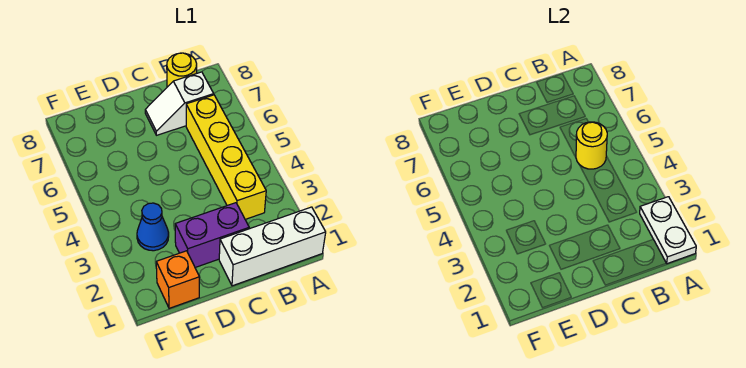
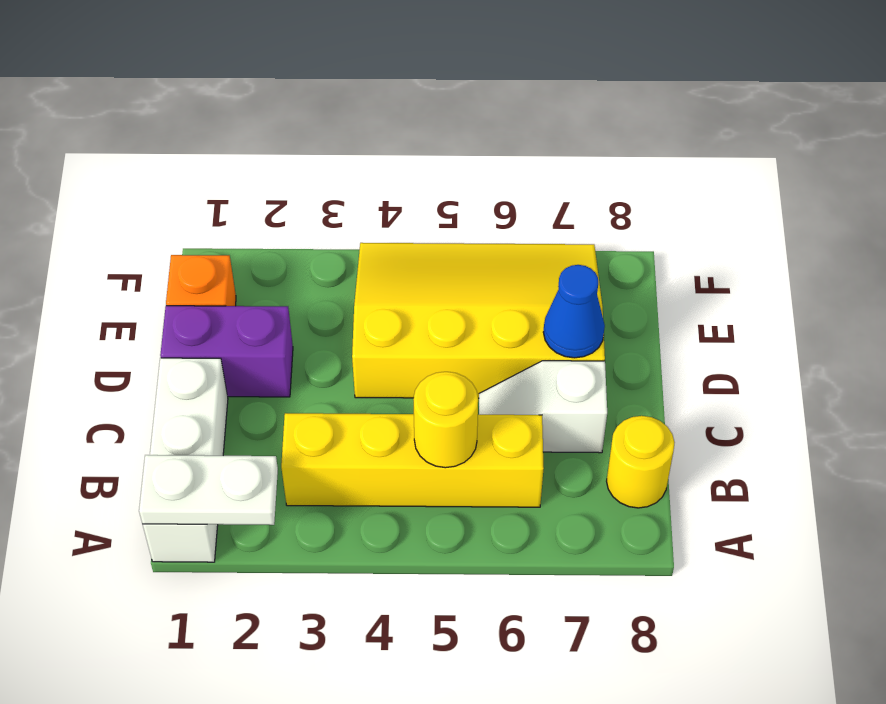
white 1x2 slope [145,72,214,135] -> white 1x2 slope turned to [479,361,607,453]
purple 1x2 brick [175,203,249,268] -> purple 1x2 brick turned to [160,306,293,397]
none -> yellow 3x4 slope [352,243,605,398]
blue 1x1 cone [137,203,169,251] -> blue 1x1 cone moved to [543,265,605,358]

